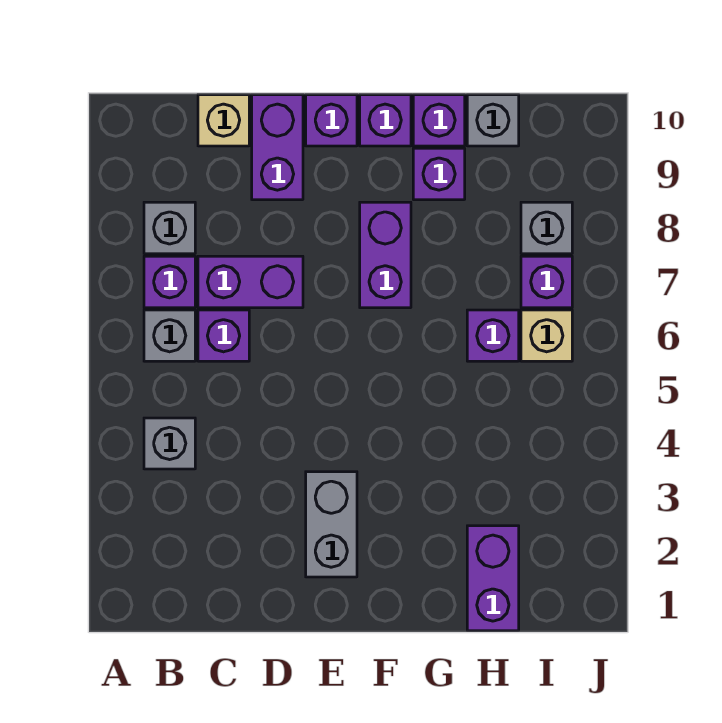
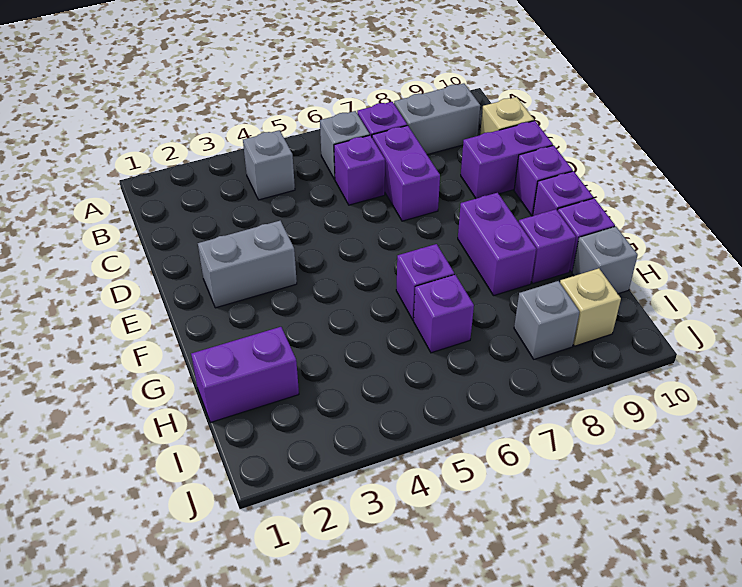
grey 1x1 brick [144,202,195,254] -> grey 1x2 brick [394,83,480,155]
purple 1x2 brick [360,202,411,308] -> purple 1x2 brick turned to [458,193,536,296]
tan 1x1 brick [521,310,572,361] -> tan 1x1 brick moved to [560,268,621,346]
purple 1x1 brick [521,256,572,308] -> purple 1x1 brick moved to [396,244,454,320]

